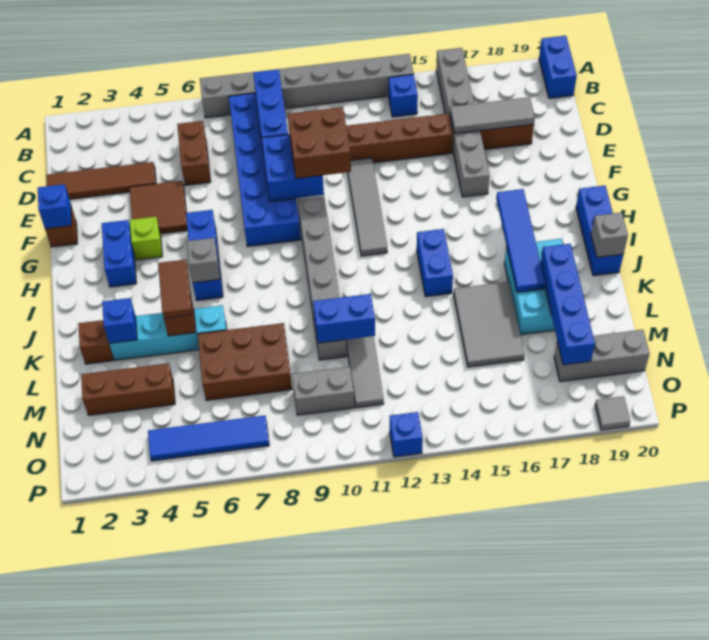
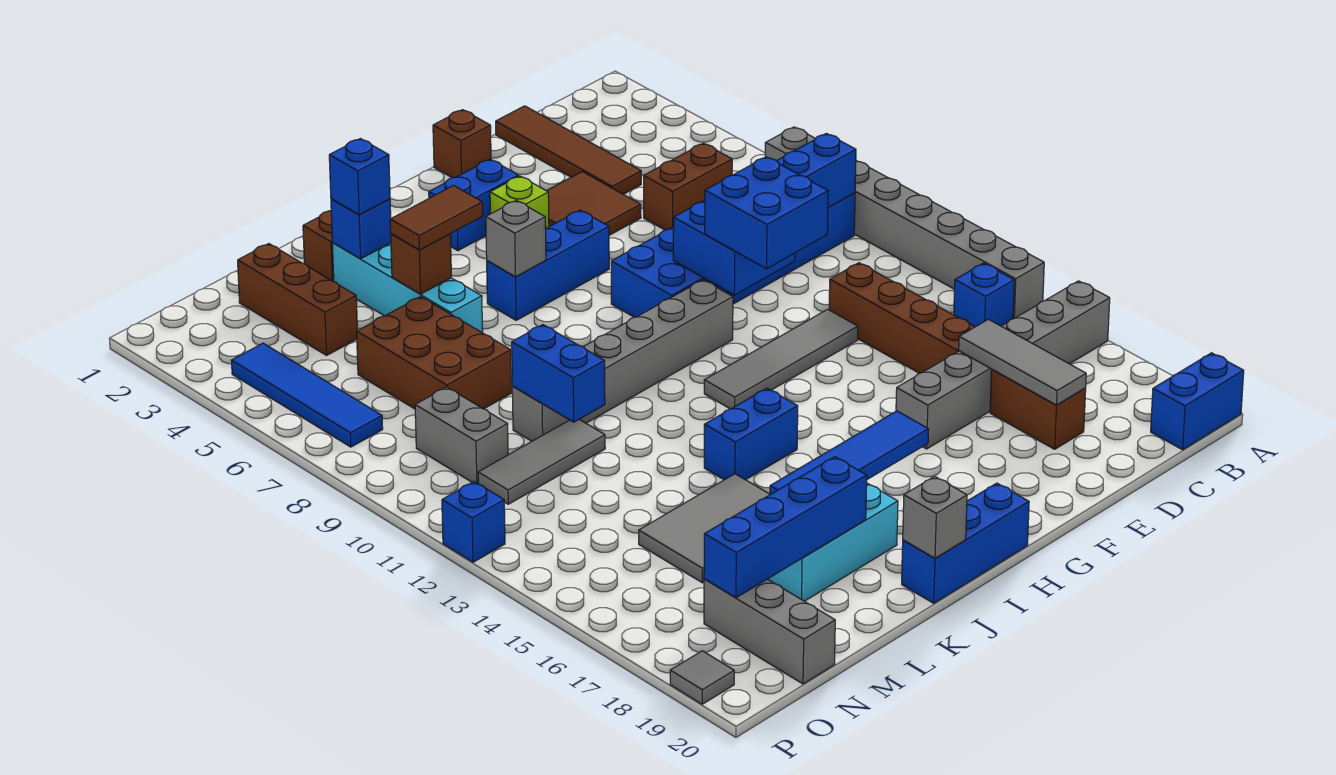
brown 2x2 brick [288,107,351,178] -> blue 2x2 brick [705,157,828,269]
blue 1x1 brick [38,184,72,229] -> blue 1x1 brick moved to [329,139,390,215]

